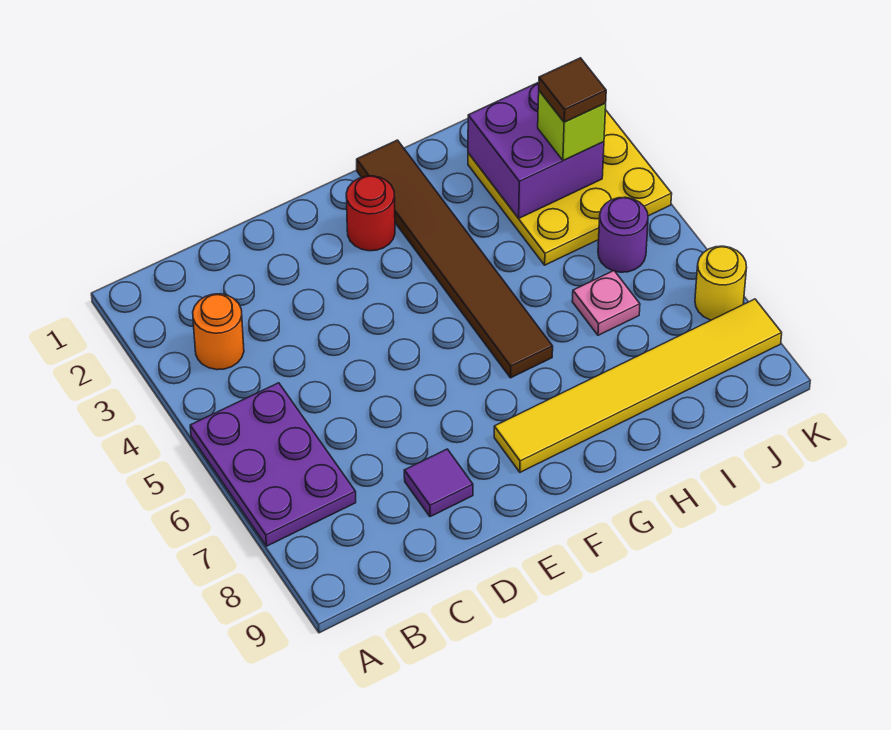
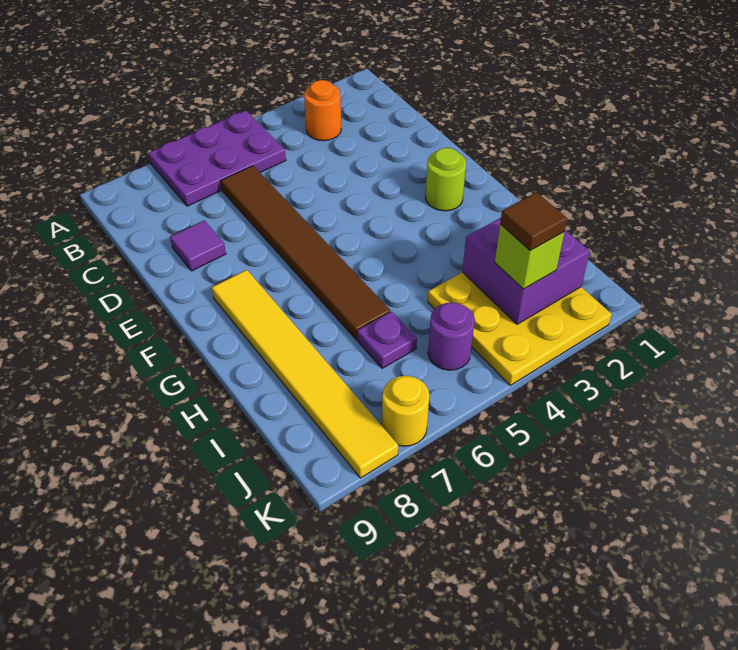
red 1x1 round brick [346,176,395,251] -> lime 1x1 round brick [425,148,466,211]
brown 1x6 tile [357,140,553,378] -> brown 1x6 tile turned to [221,166,390,340]
pink 1x1 plate [572,271,640,335] -> purple 1x1 plate [357,312,417,368]

